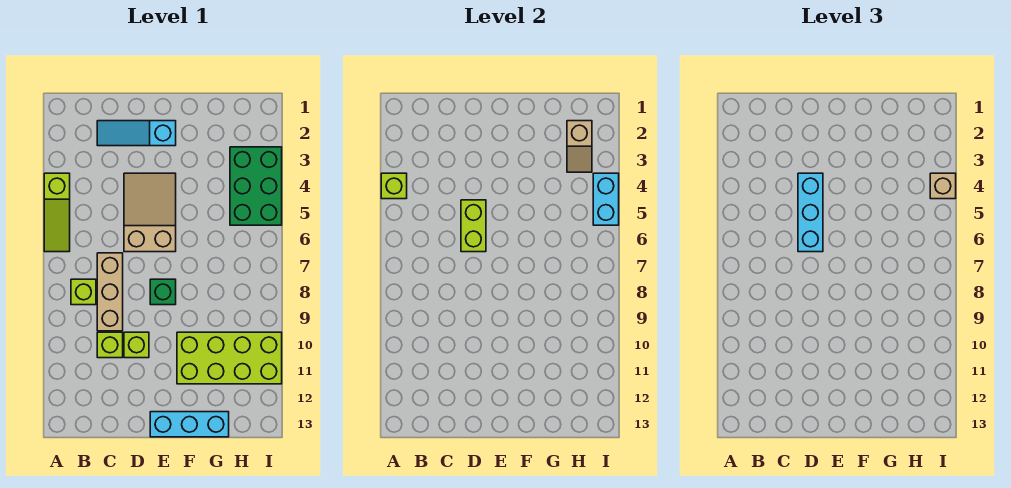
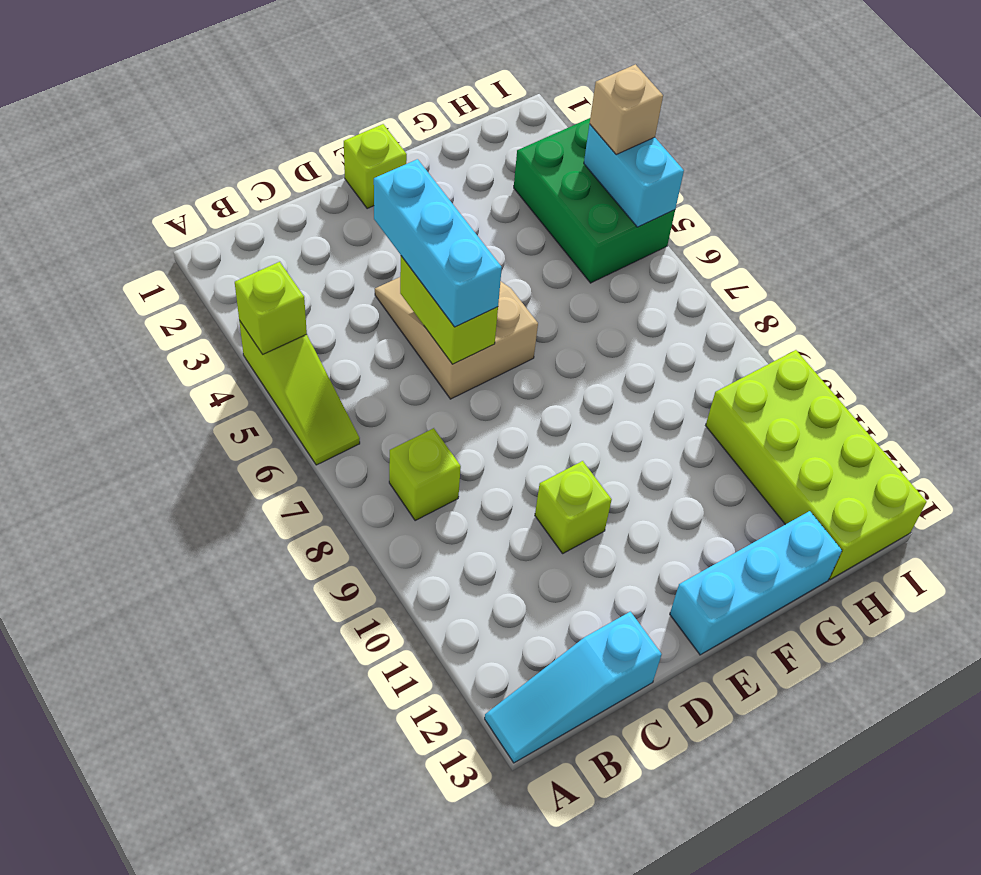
cyan 1x3 slope [97,121,176,146] -> cyan 1x3 slope moved to [485,612,662,763]
tan 1x3 brick [97,253,123,331] -> none
lime 1x1 brick [97,332,123,358] -> lime 1x1 brick moved to [344,124,407,209]
green 1x1 brick [150,279,176,305] -> none
lime 2x4 brick [177,332,282,384] -> lime 2x4 brick turned to [706,350,927,579]
tan 1x2 slope [567,121,592,172] -> none

